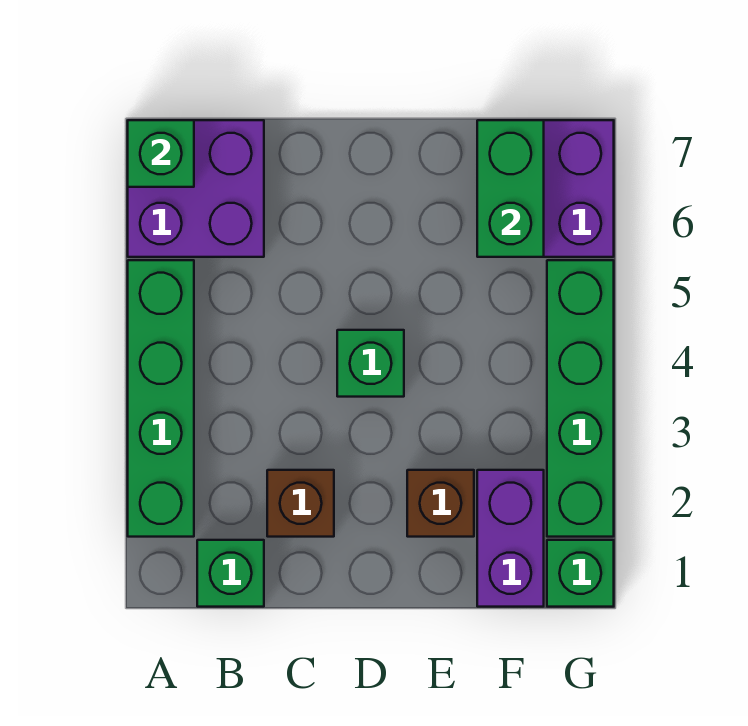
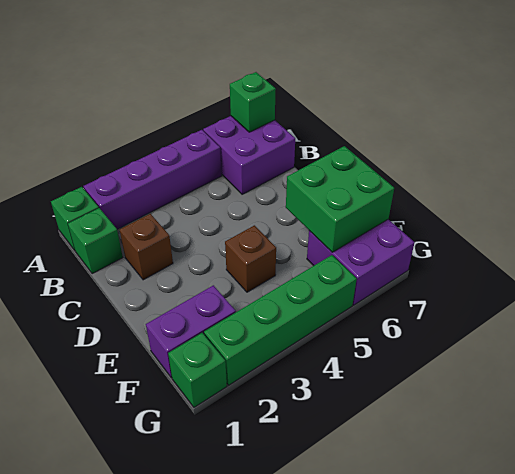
green 1x4 brick [128,260,194,537] -> purple 1x4 brick [84,130,222,229]
green 1x1 brick [337,330,404,397] -> green 1x1 brick moved to [51,187,99,250]
brown 1x1 brick [407,470,474,537] -> brown 1x1 brick moved to [225,225,276,292]
green 1x2 brick [477,120,544,257] -> green 2x2 brick [286,146,394,252]

